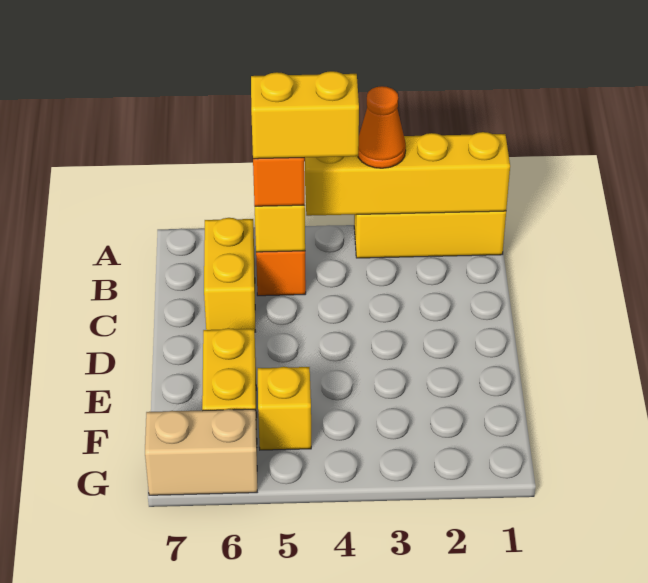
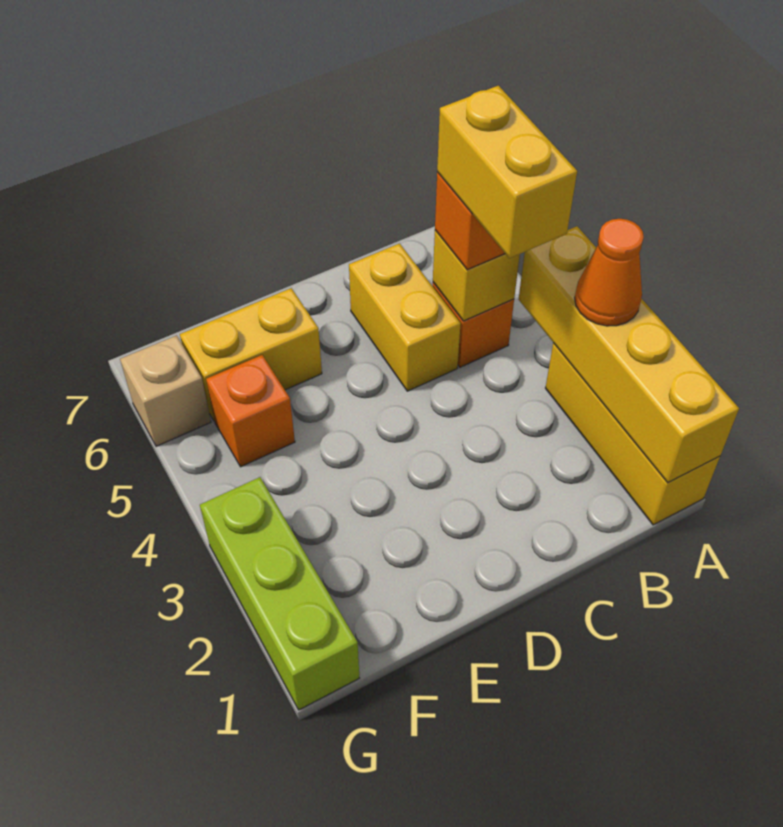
yellow 1x2 brick [204,218,255,330] -> yellow 1x2 brick turned to [349,244,461,391]
yellow 1x1 brick [258,367,311,450] -> orange 1x1 brick [206,355,295,467]
none -> lime 1x3 brick [200,477,359,710]
tan 1x2 brick [145,409,257,495] -> tan 1x1 brick [120,335,211,446]

